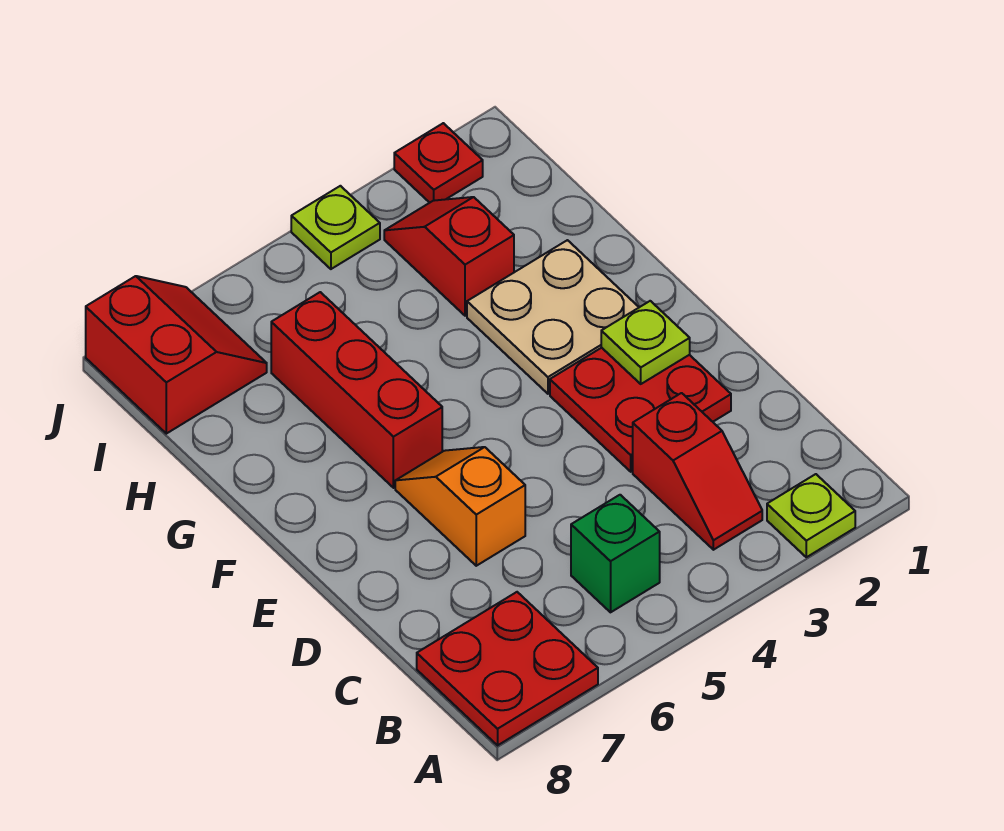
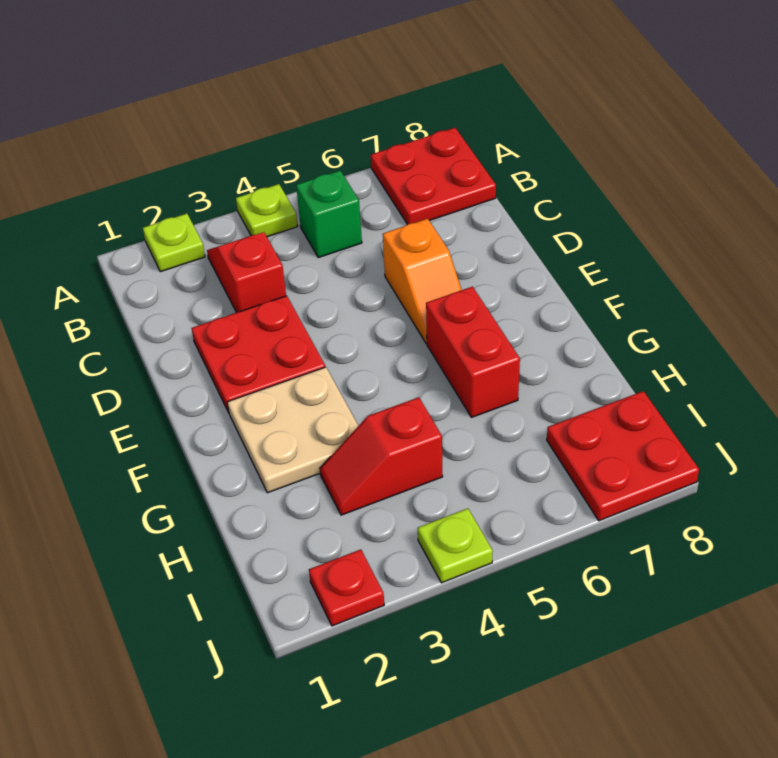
lime 1x1 plate [601,301,690,384] -> lime 1x1 plate moved to [236,184,298,237]
red 1x3 brick [271,292,442,488] -> red 1x2 brick [426,287,520,417]
red 1x2 slope [384,197,514,316] -> red 1x2 slope turned to [320,397,443,515]
red 2x2 slope [86,276,267,434] -> red 2x2 plate [547,391,699,521]

